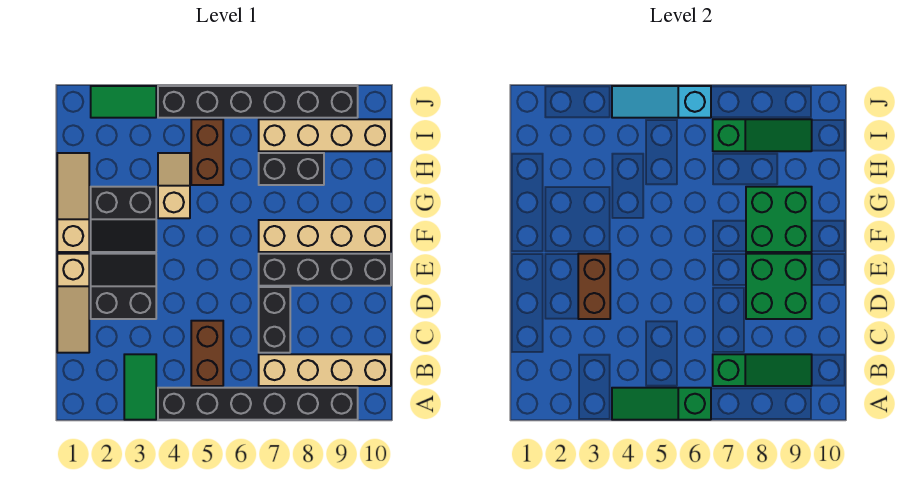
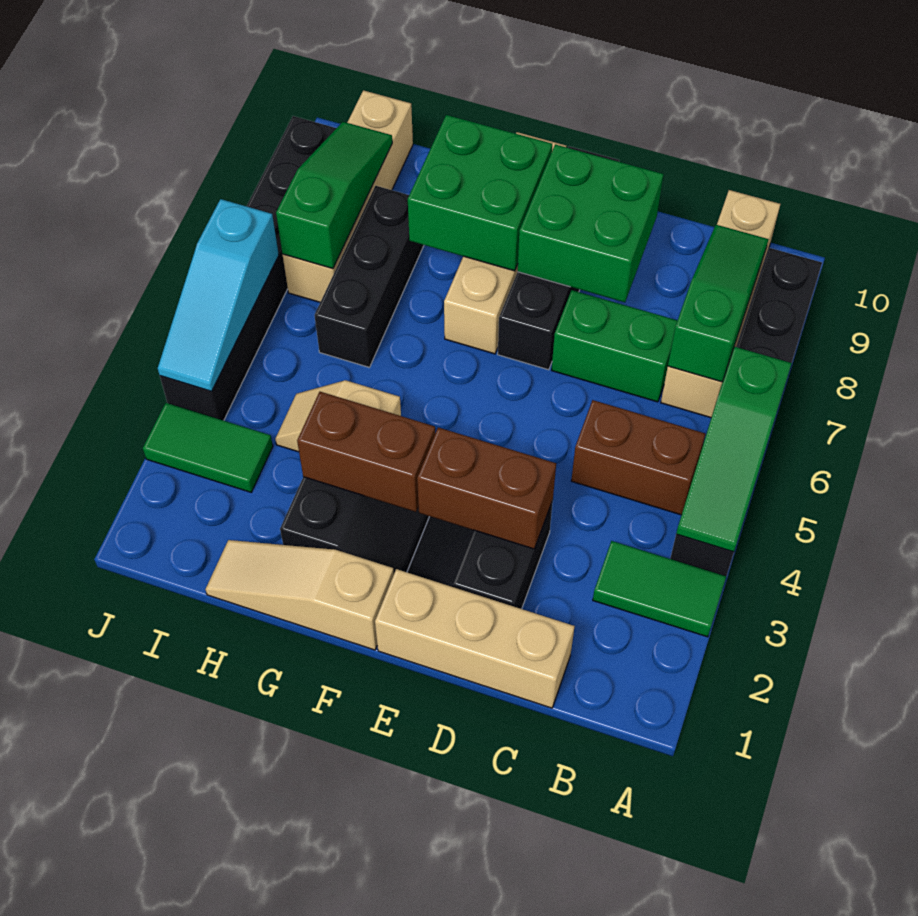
tan 1x3 slope [57,254,89,353] -> tan 1x3 brick [375,569,575,708]
black 1x2 brick [259,287,290,353] -> green 1x2 brick [552,290,677,402]
brown 1x2 brick [191,119,223,185] -> brown 1x2 brick moved to [297,392,435,512]
black 1x2 brick [259,153,324,185] -> black 1x3 brick [314,186,424,367]
green 1x2 tile [91,86,156,118] -> green 1x2 tile turned to [143,403,273,492]

